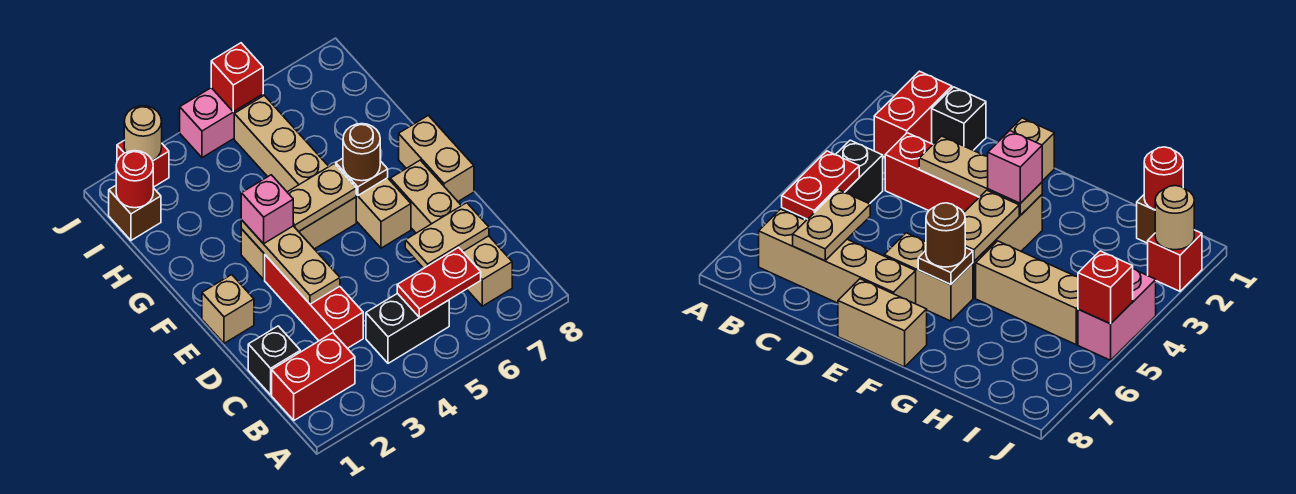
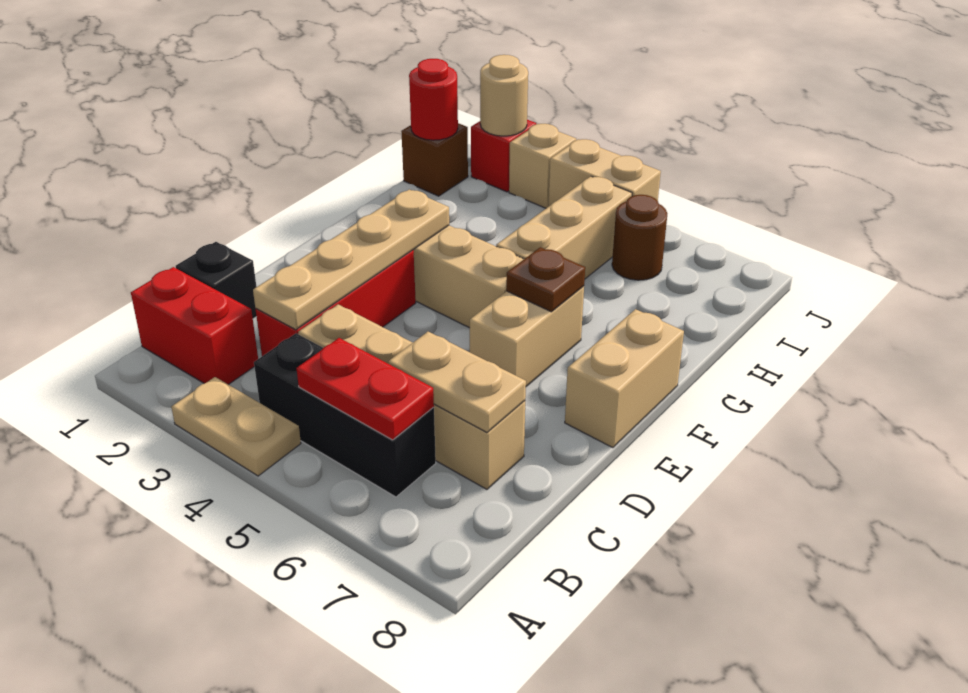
black 1x2 brick [366,293,449,363] -> black 1x3 brick [254,333,436,497]
tan 1x4 brick [390,160,512,306] -> tan 1x4 brick turned to [298,304,525,489]
tan 1x3 plate [241,220,340,304] -> tan 1x4 plate [253,190,449,330]
tan 1x1 brick [202,275,254,343] -> tan 1x1 brick moved to [509,124,576,208]
pink 1x1 brick [241,175,293,244] -> none
tan 1x2 plate [287,164,356,232] -> tan 1x2 plate moved to [172,377,301,476]
brown 1x1 round brick [343,124,380,181] -> brown 1x1 round brick moved to [612,195,667,280]
pink 1x2 brick [180,88,263,158] -> tan 1x2 brick [548,139,661,207]
red 1x1 brick [211,43,263,112] -> none

